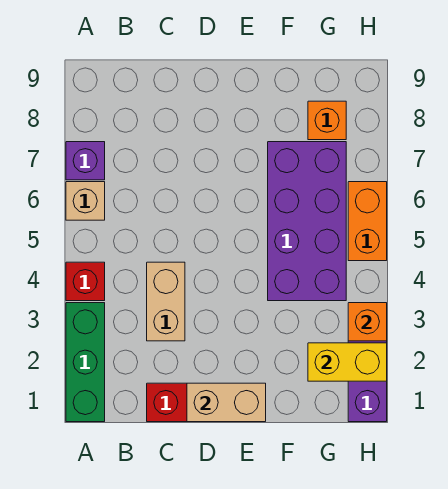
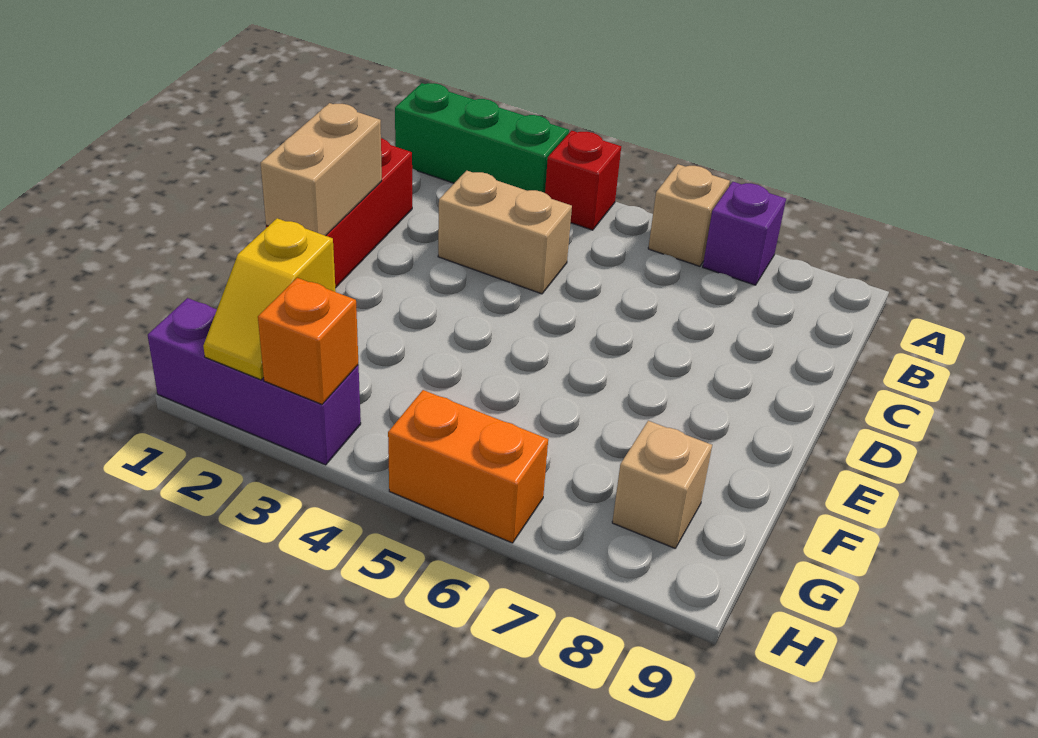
purple 2x4 brick [268,142,346,301] -> none
yellow 1x2 brick [308,343,387,381] -> yellow 1x2 slope [203,218,336,380]
orange 1x1 brick [308,101,346,140] -> tan 1x1 brick [612,421,712,548]

